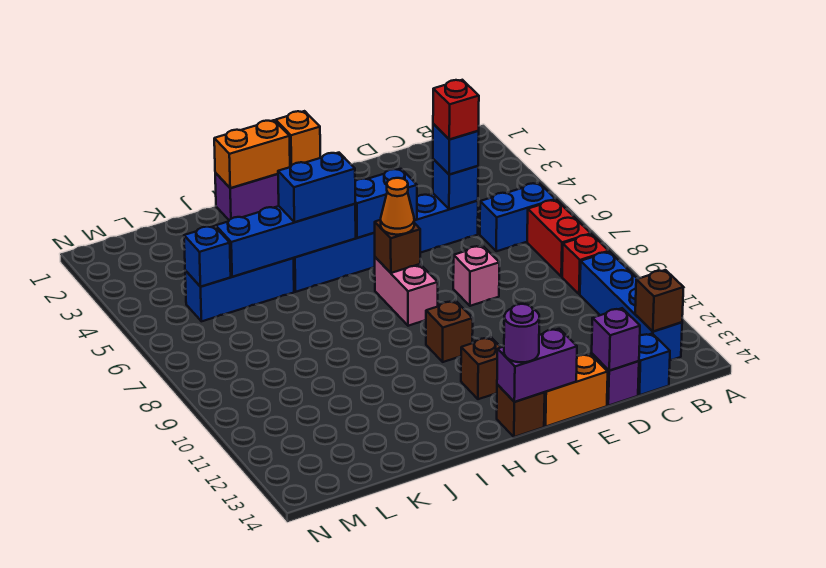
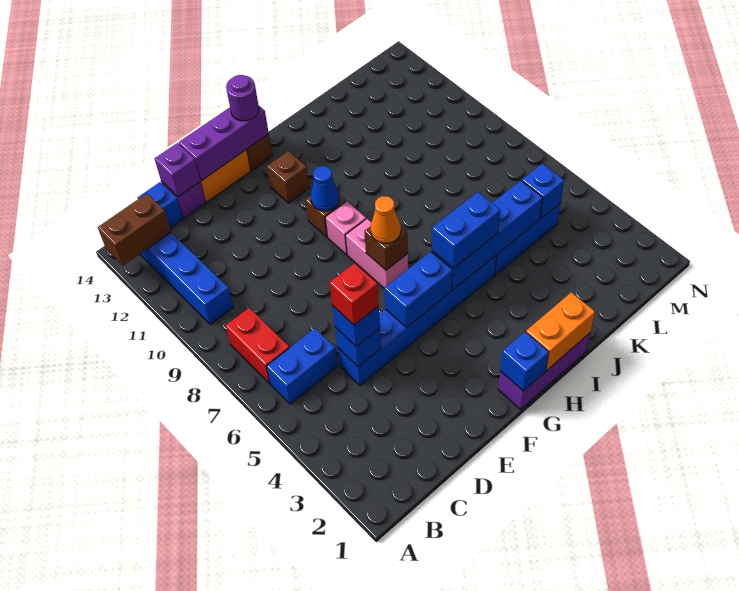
red 1x1 brick [562,234,609,294] -> none
brown 1x1 brick [635,270,683,332] -> brown 1x2 brick [98,193,171,266]
pink 1x1 brick [453,246,499,306] -> pink 1x1 brick moved to [325,201,366,255]
purple 1x2 brick [497,329,577,402] -> purple 1x3 brick [179,106,269,180]
orange 1x1 brick [276,111,320,167] -> blue 1x1 brick [500,332,549,391]
none -> blue 1x1 cone [311,166,340,211]

